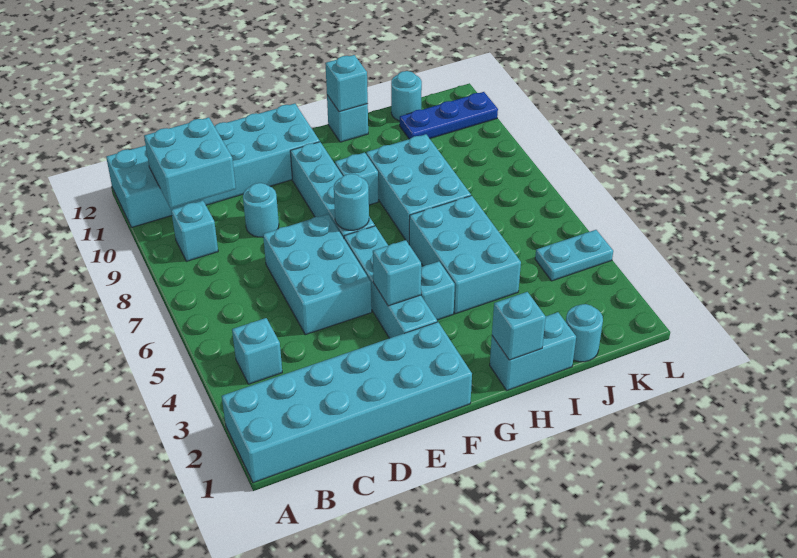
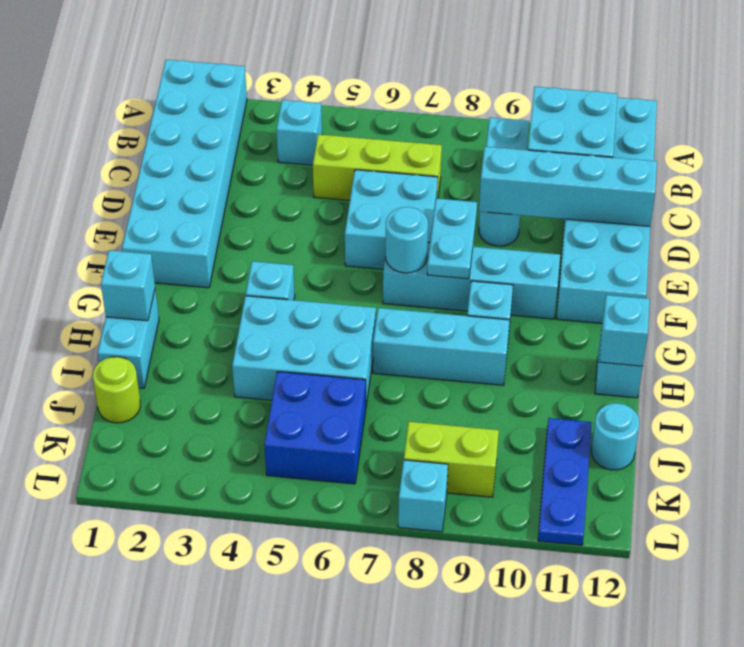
none -> lime 1x3 brick [313,134,442,200]
cyan 2x3 brick [263,214,372,335] -> cyan 2x2 brick [345,170,438,269]
cyan 1x4 brick [344,226,437,338] -> cyan 1x4 brick moved to [479,147,657,226]
cyan 1x1 brick [373,240,421,306] -> cyan 1x1 brick moved to [398,460,448,532]
cyan 2x3 brick [366,134,471,244] -> cyan 1x3 brick [373,308,510,385]
cyan 1x1 round brick [566,304,603,362] -> lime 1x1 round brick [93,357,140,423]
none -> blue 2x2 brick [264,372,366,484]
cyan 1x2 plate [535,230,613,281] -> cyan 1x2 plate moved to [427,198,477,279]
none -> lime 1x2 brick [404,422,499,497]

